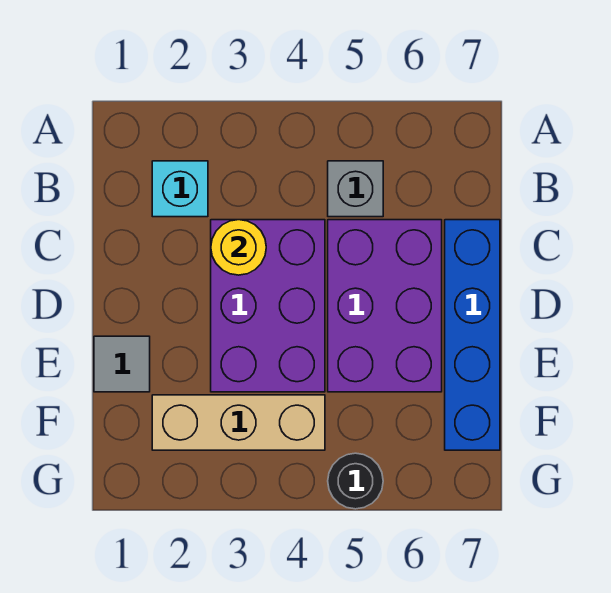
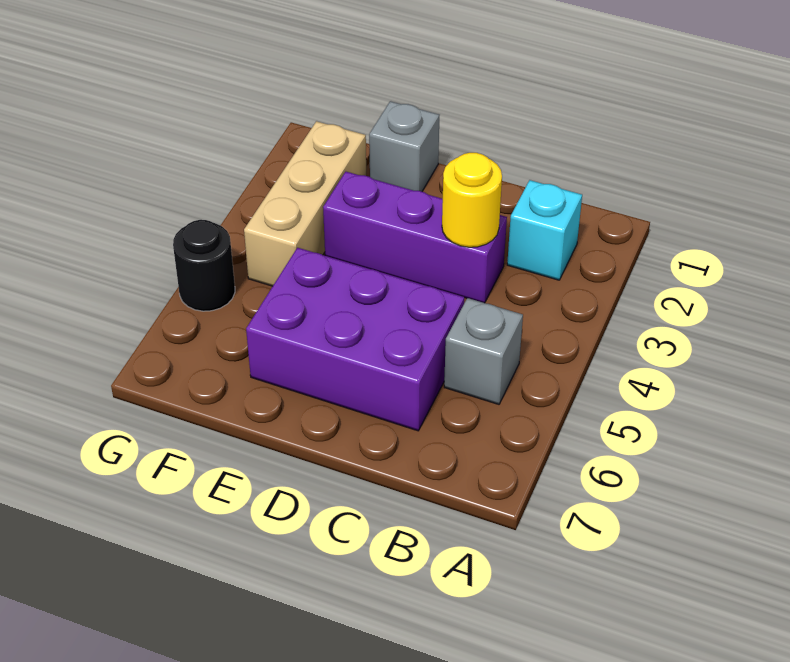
purple 2x3 brick [211,220,325,392] -> purple 1x3 brick [323,172,507,303]
blue 1x4 brick [445,220,500,450] -> none
grey 1x1 tile [94,336,150,392] -> grey 1x1 brick [369,101,439,192]

